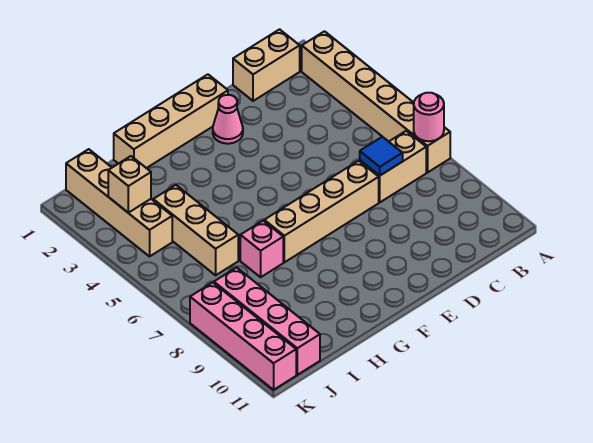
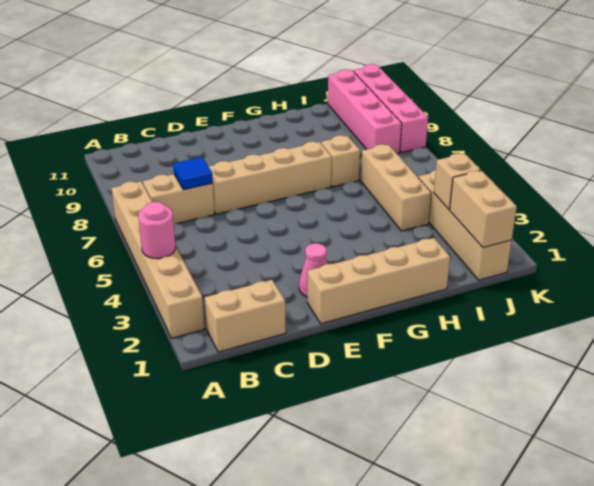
pink 1x1 round brick [414,93,444,141] -> pink 1x1 round brick moved to [138,202,176,259]
pink 1x1 brick [240,221,283,277] -> tan 1x1 brick [321,135,360,187]
none -> tan 1x2 brick [450,171,517,248]

